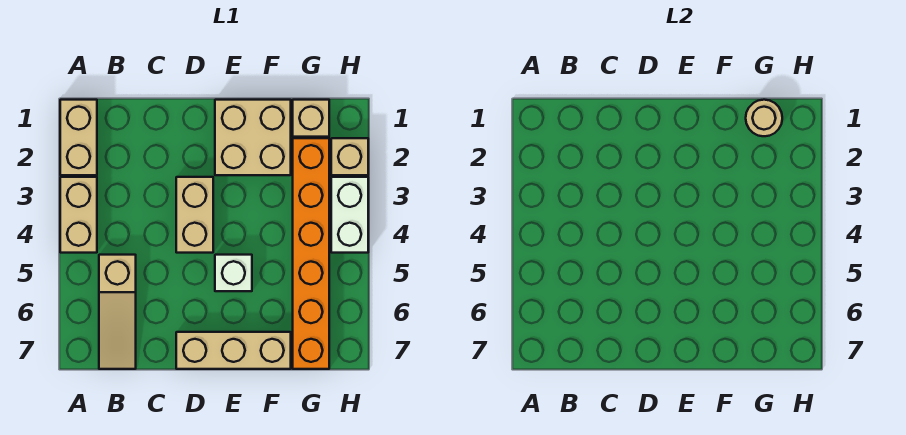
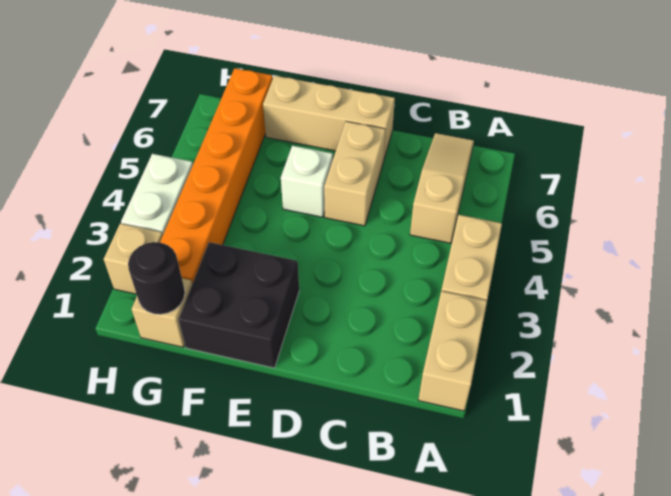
tan 1x2 brick [176,177,213,253] -> tan 1x2 brick moved to [324,122,386,226]
tan 2x2 brick [215,100,291,175] -> black 2x2 brick [178,242,299,368]
tan 1x1 round brick [746,100,782,136] -> black 1x1 round brick [128,242,185,314]

